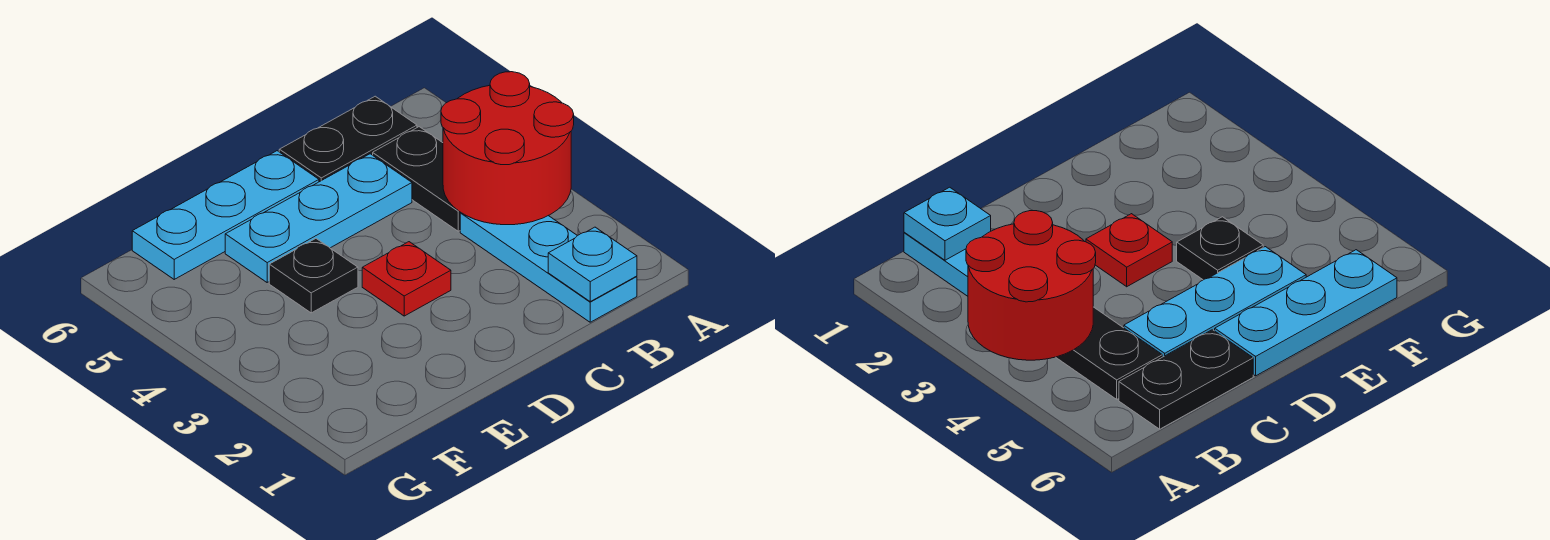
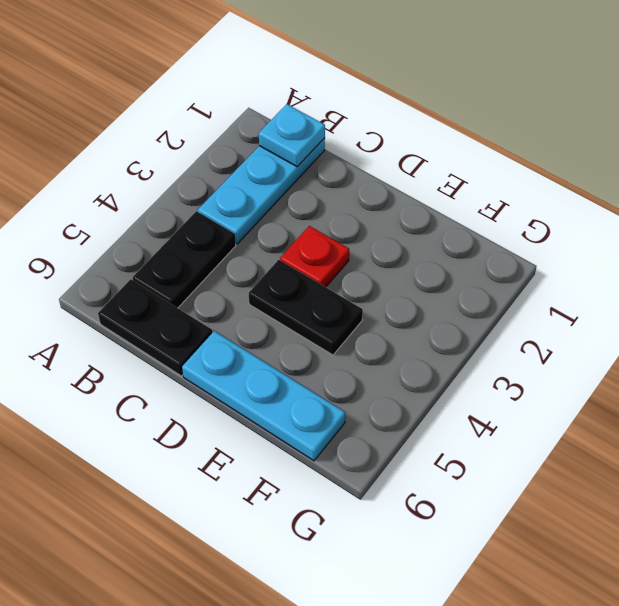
red 2x2 round brick [441,72,574,225] -> none
cyan 1x3 plate [225,154,412,282] -> none
black 1x1 plate [269,239,358,313] -> black 1x2 plate [249,260,363,355]

